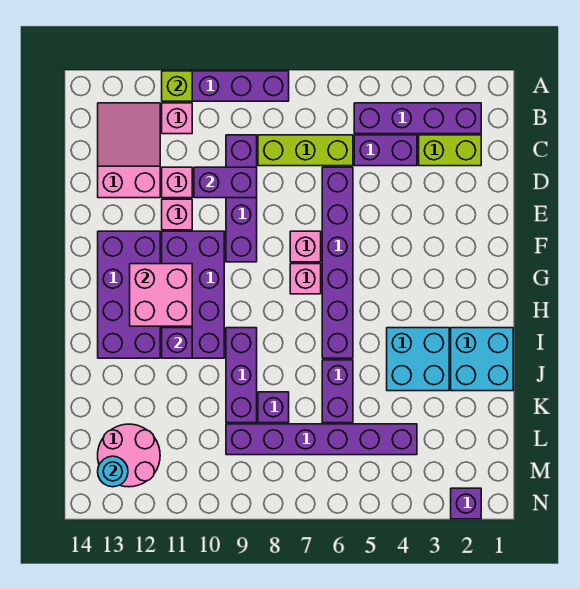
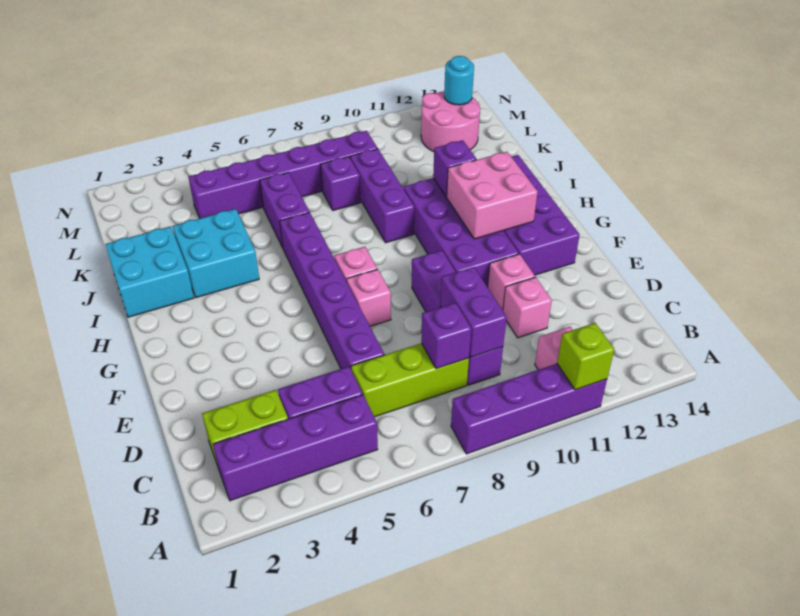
pink 2x3 slope [98,103,160,198] -> none
purple 1x2 brick [194,167,257,198] -> purple 1x2 brick turned to [440,267,507,357]
purple 1x1 brick [451,488,481,519] -> purple 1x1 brick moved to [421,303,471,369]

